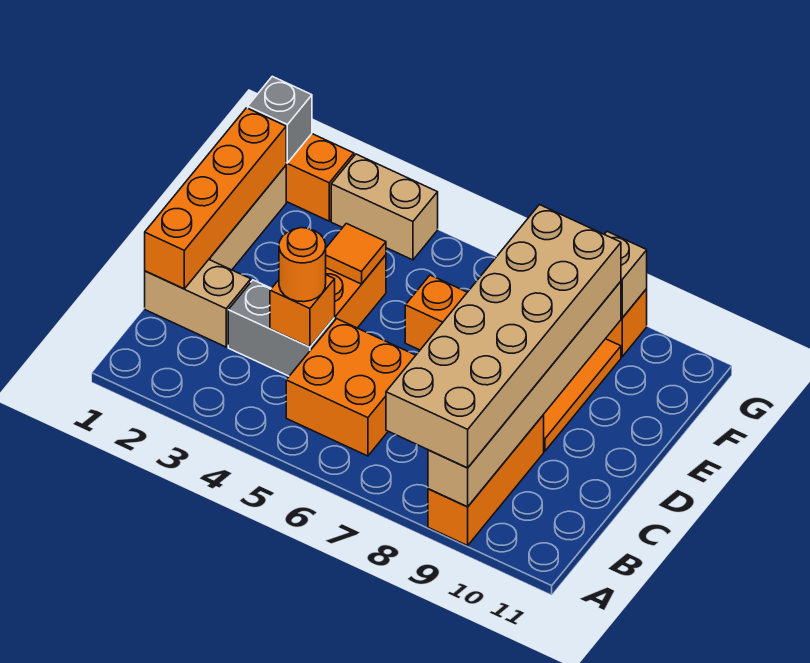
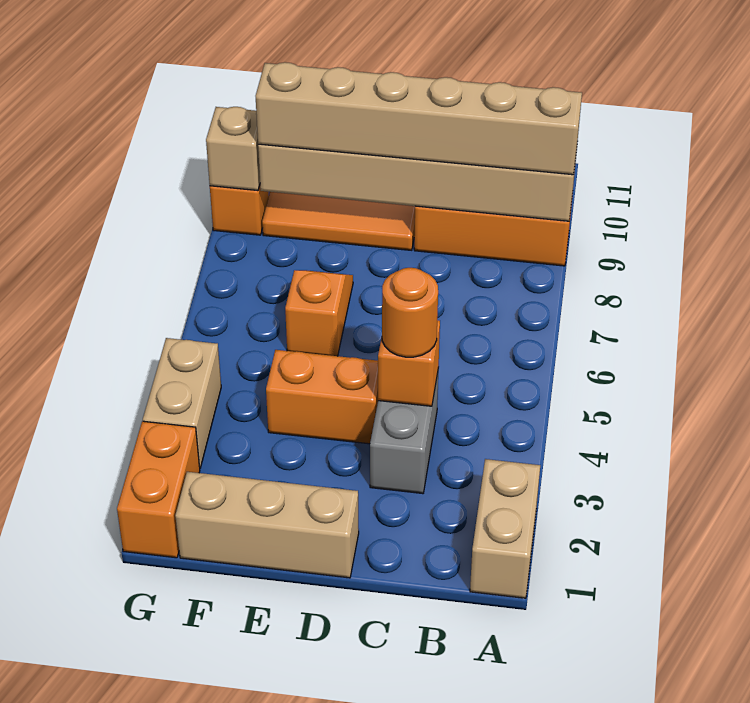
tan 2x6 brick [386,205,621,468] -> tan 1x6 brick [256,62,582,175]
orange 2x2 brick [286,319,416,456] -> none
tan 1x2 brick [145,260,251,347] -> tan 1x2 brick moved to [470,459,540,598]
orange 1x4 brick [145,108,286,289] -> none
orange 1x1 tile [326,223,386,284] -> none
grey 1x1 brick [248,76,312,163] -> none

